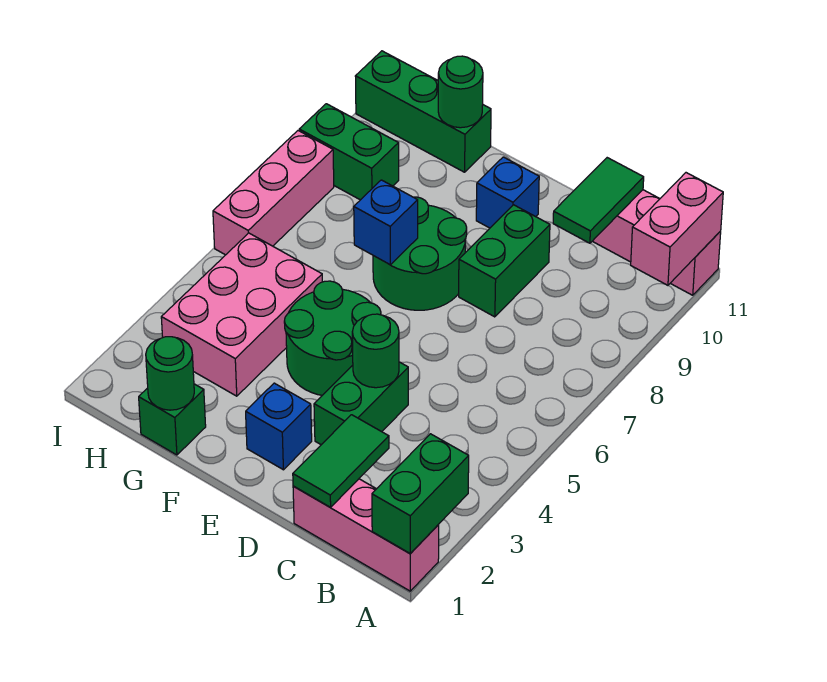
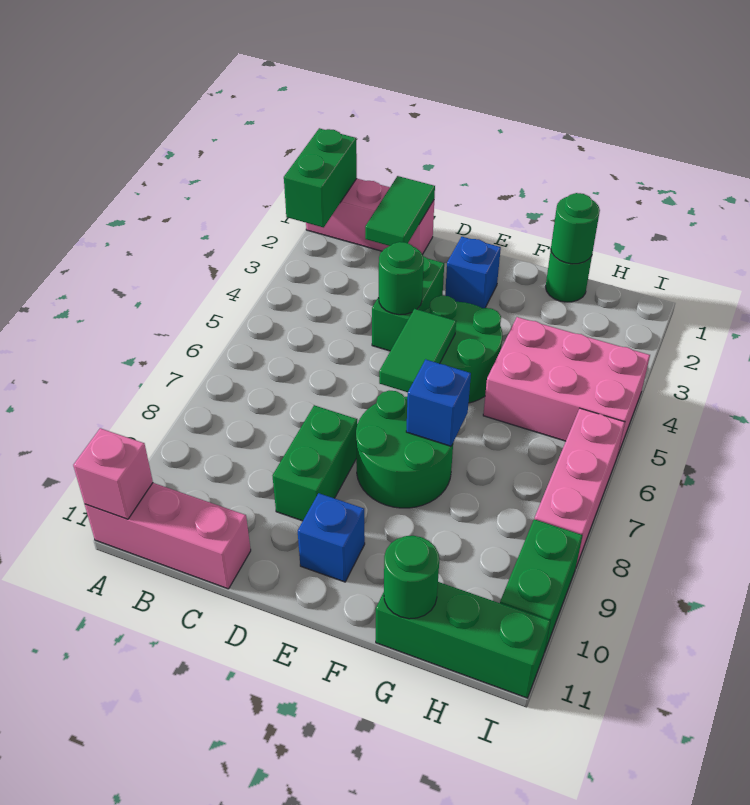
pink 1x2 brick [631,173,723,285] -> pink 1x1 brick [73,428,153,519]
green 1x2 tile [553,158,644,243] -> green 1x2 tile moved to [379,309,456,392]
green 1x1 brick [139,384,206,455] -> green 1x1 round brick [546,251,592,302]
pink 2x3 brick [161,233,322,396] -> pink 2x3 brick turned to [483,317,650,456]
green 1x2 brick [299,104,399,200] -> green 1x2 brick turned to [500,519,583,652]

